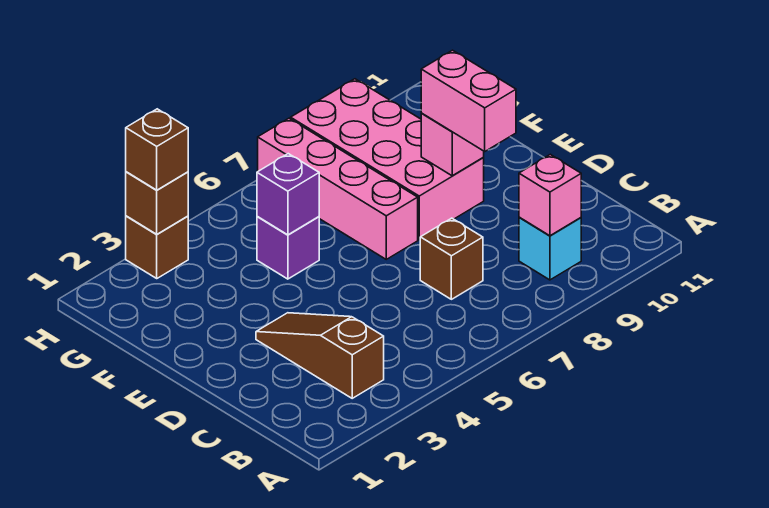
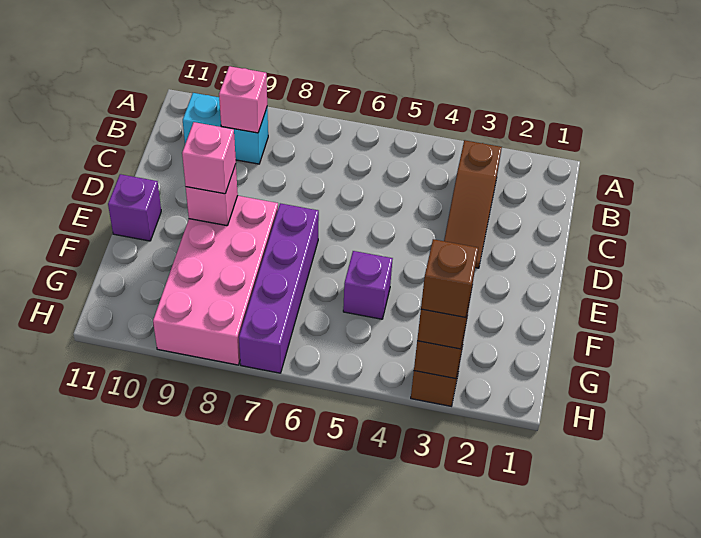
cyan 1x1 brick [519,217,581,280] -> cyan 1x2 brick [183,93,268,164]
brown 1x1 brick [420,218,483,299] -> brown 1x1 brick moved to [421,239,478,318]
pink 1x2 brick [421,50,516,151] -> pink 1x1 brick [182,122,236,194]
pink 1x4 brick [258,118,418,259] -> purple 1x4 brick [239,203,319,373]
purple 1x1 brick [257,154,319,235] -> purple 1x1 brick moved to [108,174,161,241]

